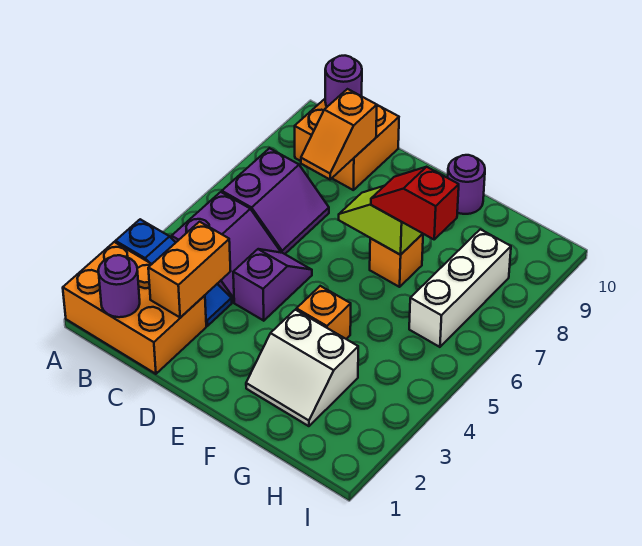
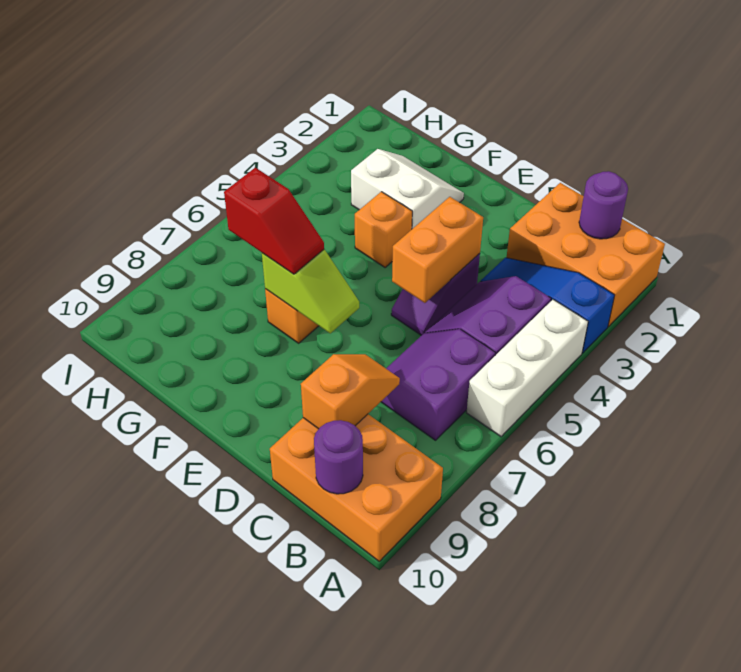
orange 2x2 brick [295,99,399,190] -> orange 2x3 brick [270,414,443,561]
orange 1x2 brick [148,222,230,318] -> orange 1x2 brick moved to [392,197,483,303]
purple 1x1 round brick [448,155,485,214] -> none
white 1x3 brick [409,229,511,347] -> white 1x3 brick moved to [467,300,588,437]

